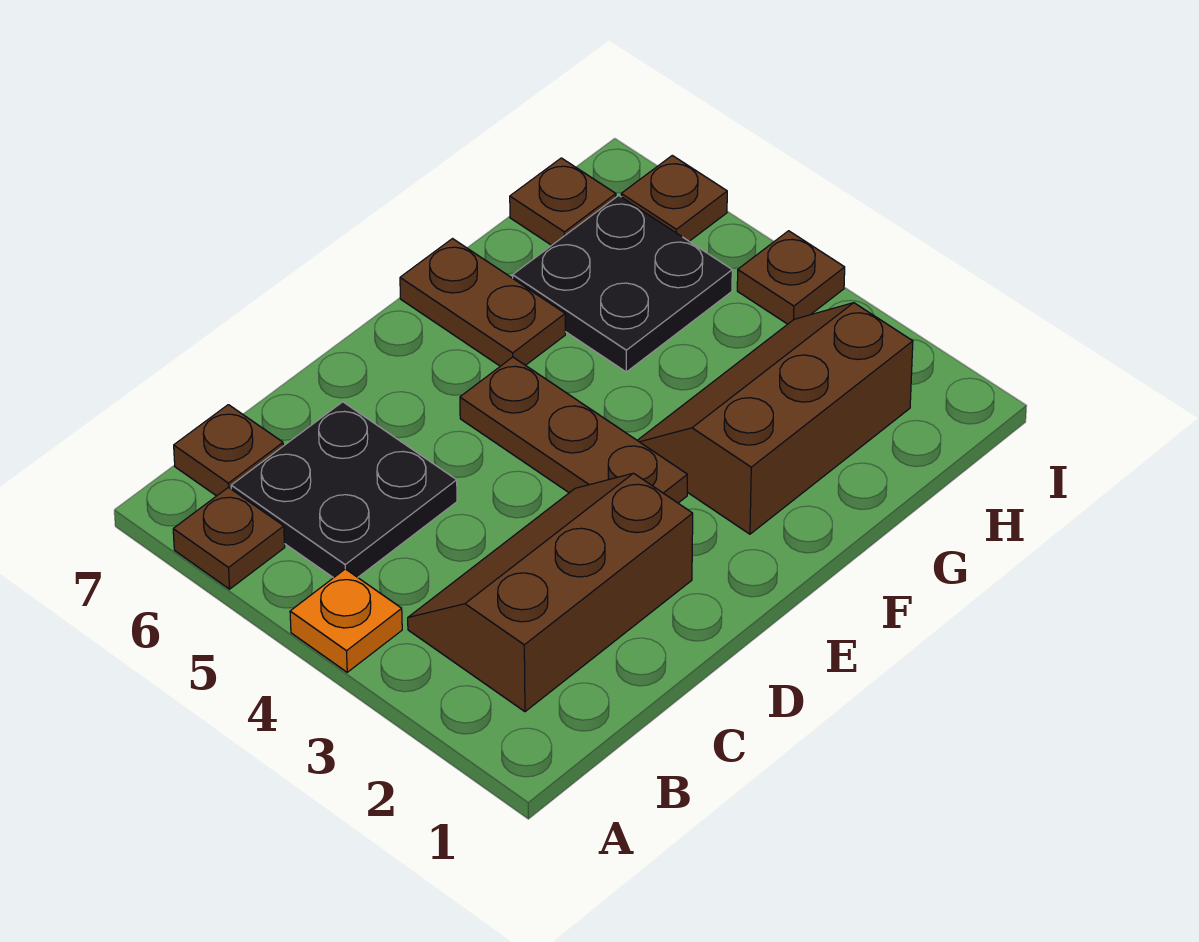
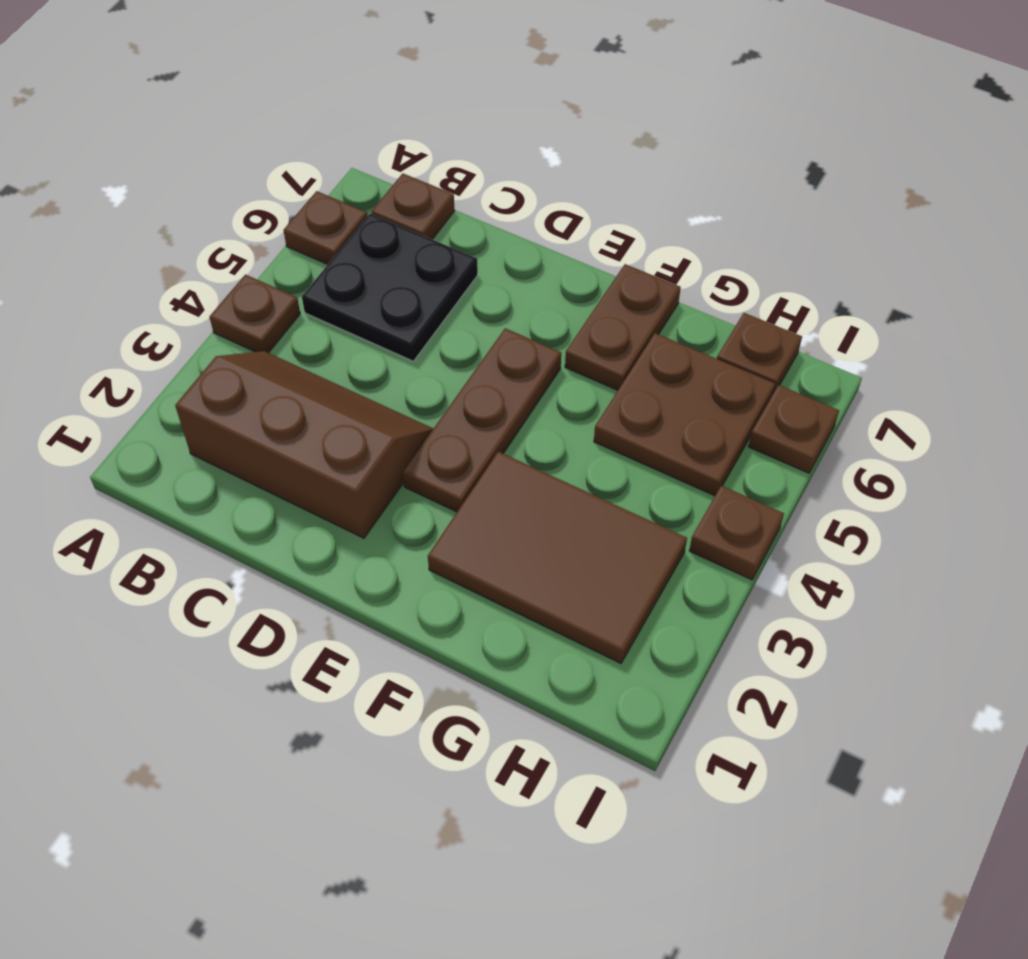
orange 1x1 plate [290,569,402,672] -> brown 1x1 plate [210,275,300,353]
brown 2x3 slope [637,303,913,534] -> brown 2x3 tile [428,452,687,663]
black 2x2 plate [513,196,732,372] -> brown 2x2 plate [594,333,775,496]

